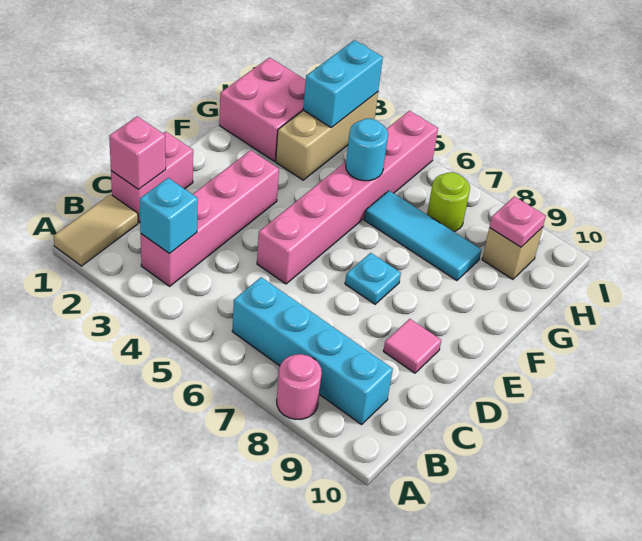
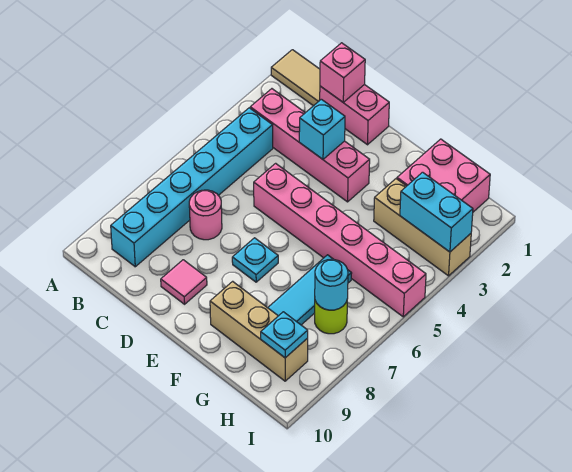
pink 1x1 round brick [277,354,322,419] -> pink 1x1 round brick moved to [189,190,222,240]
cyan 1x1 brick [140,178,198,254] -> cyan 1x1 brick moved to [299,99,345,159]
cyan 1x4 brick [232,277,393,425] -> cyan 1x6 brick [111,108,273,267]
cyan 1x1 round brick [346,119,388,181] -> cyan 1x1 round brick moved to [315,259,348,310]
tan 1x1 brick [482,227,543,279] -> tan 1x3 brick [210,281,308,381]
pink 1x1 plate [490,196,546,247] -> cyan 1x1 plate [261,312,308,358]

